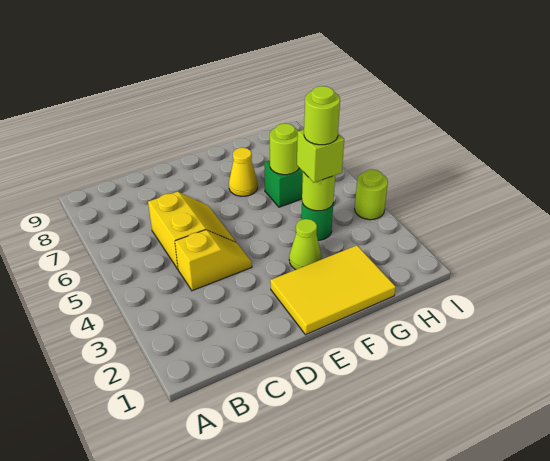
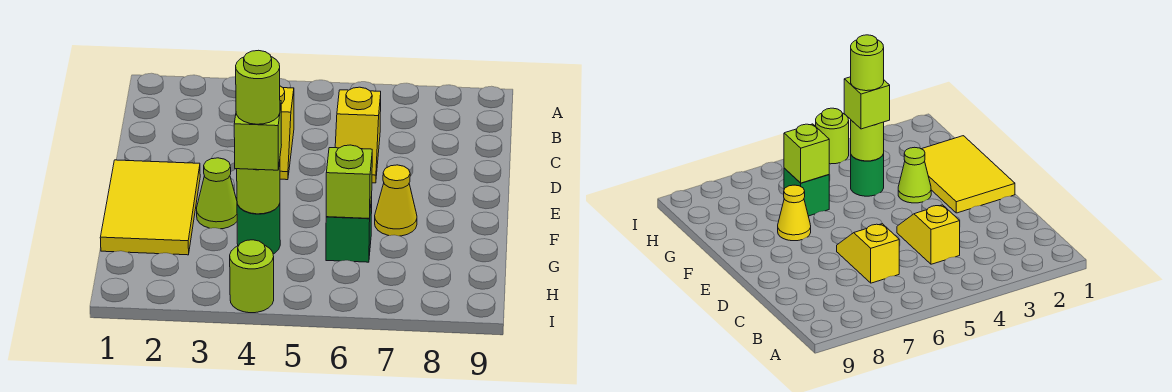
yellow 2x2 slope [148,192,236,269] -> yellow 1x2 slope [335,87,381,183]
lime 1x1 round brick [270,123,299,175] -> lime 1x1 brick [326,145,372,218]

